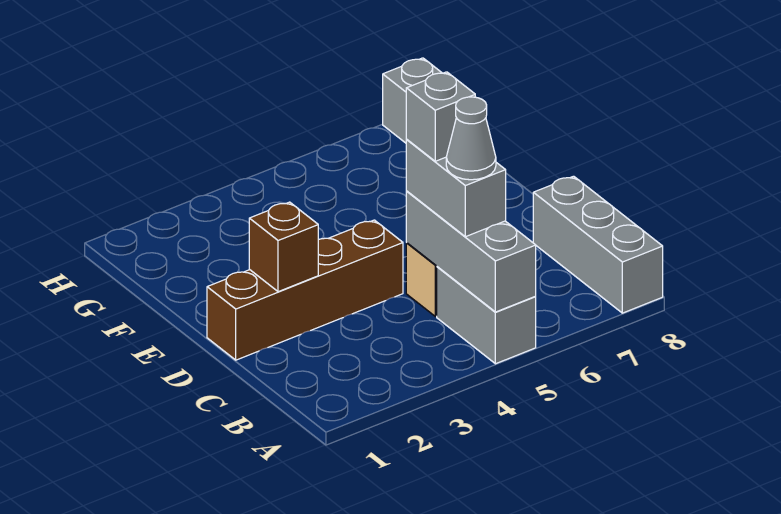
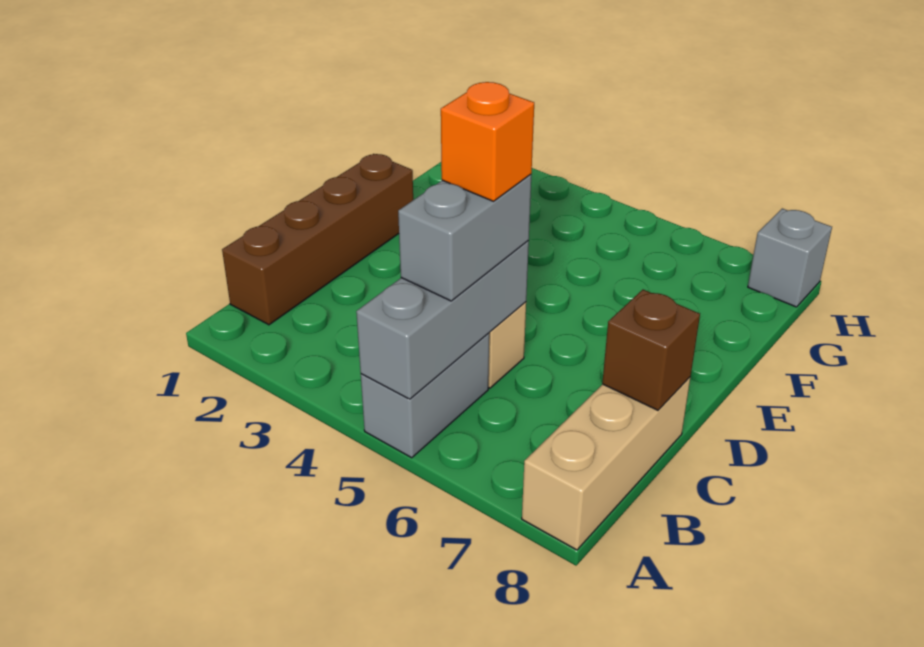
grey 1x3 brick [533,176,663,313] -> tan 1x3 brick [522,377,690,550]
grey 1x1 cone [446,97,496,180] -> none
grey 1x1 brick [406,72,475,161] -> orange 1x1 brick [441,82,534,201]
brown 1x4 brick [207,220,403,360] -> brown 1x4 brick turned to [222,154,413,325]
brown 1x1 brick [249,202,318,292] -> brown 1x1 brick moved to [602,290,700,410]

